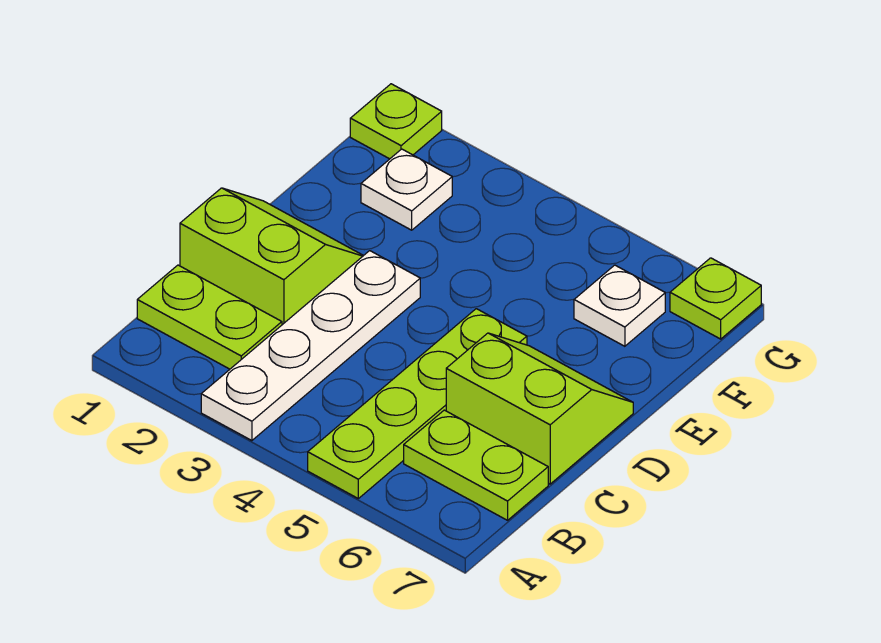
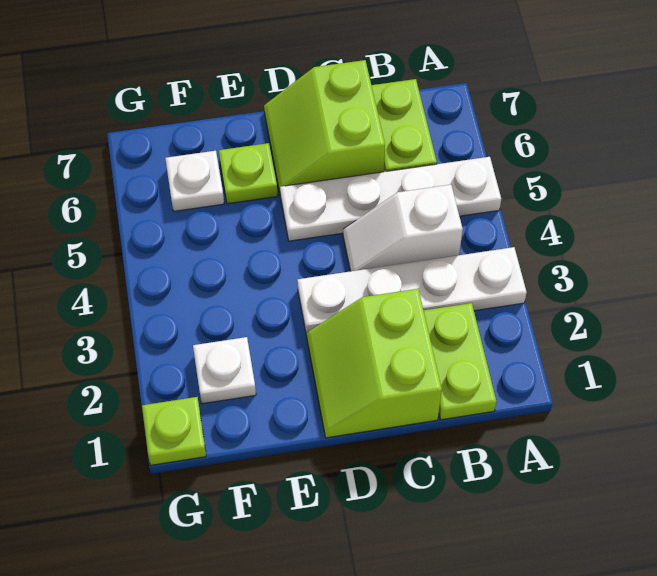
lime 1x4 plate [308,309,527,498] -> white 1x4 plate [280,157,501,241]
none -> white 1x2 slope [343,185,463,271]
lime 1x1 plate [670,258,761,339] -> lime 1x1 plate moved to [219,143,278,204]

